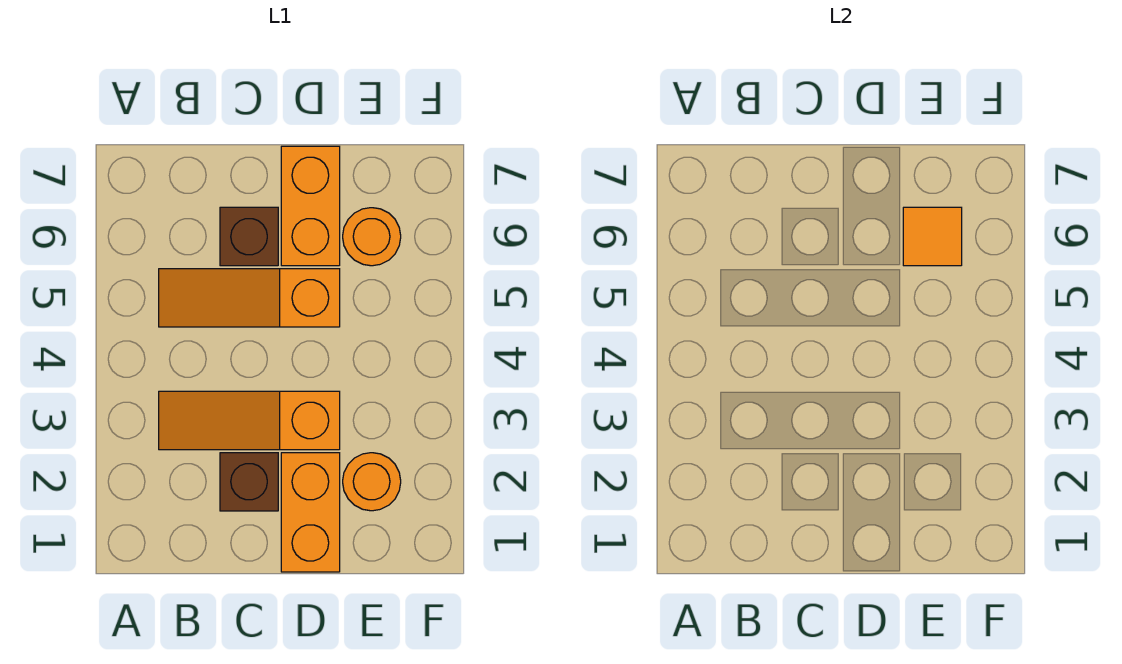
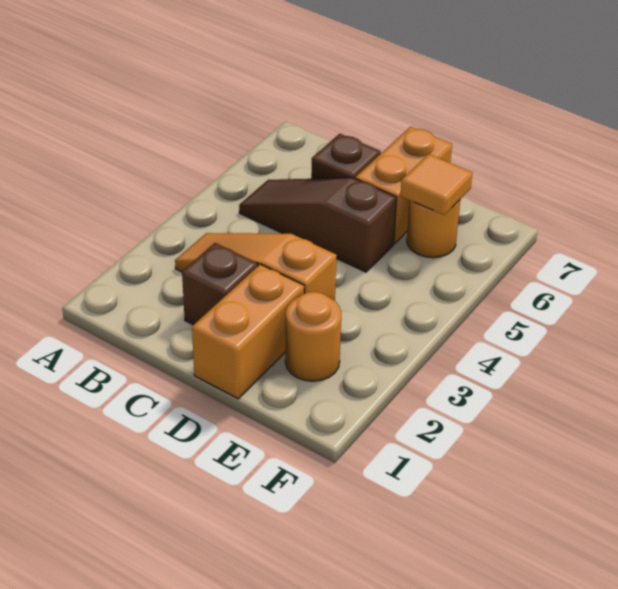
orange 1x3 slope [159,269,340,327] -> brown 1x3 slope [239,178,397,272]

